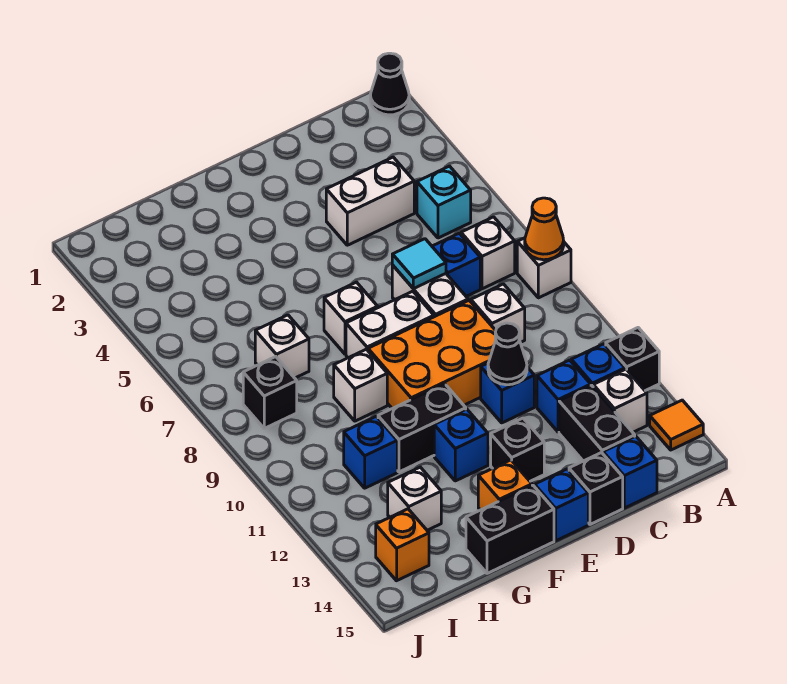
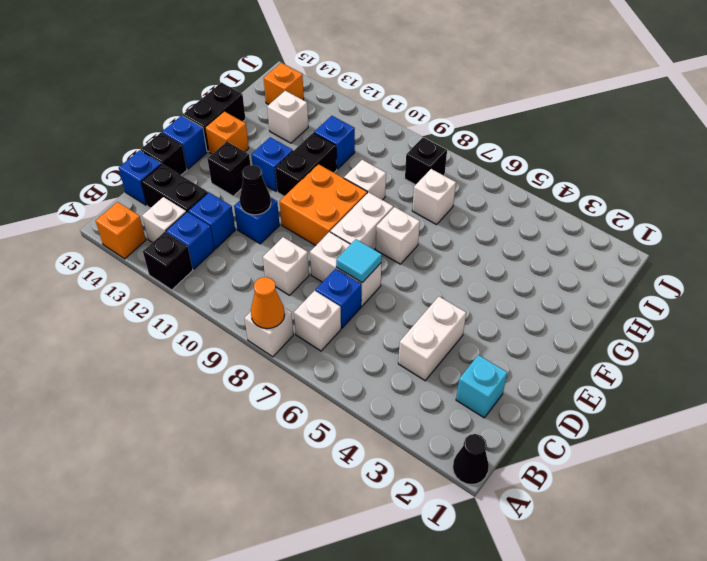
orange 1x1 tile [650,400,703,450] -> orange 1x1 brick [96,202,146,259]
cyan 1x1 brick [417,166,471,238] -> cyan 1x1 brick moved to [456,355,507,418]
orange 2x3 brick [368,300,496,409] -> orange 2x2 brick [280,164,367,246]

